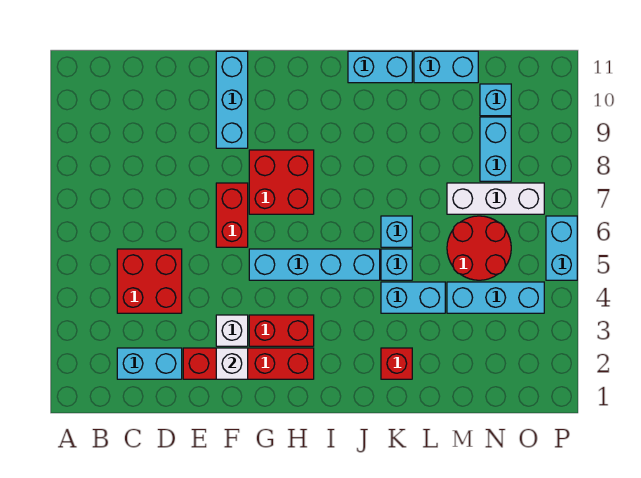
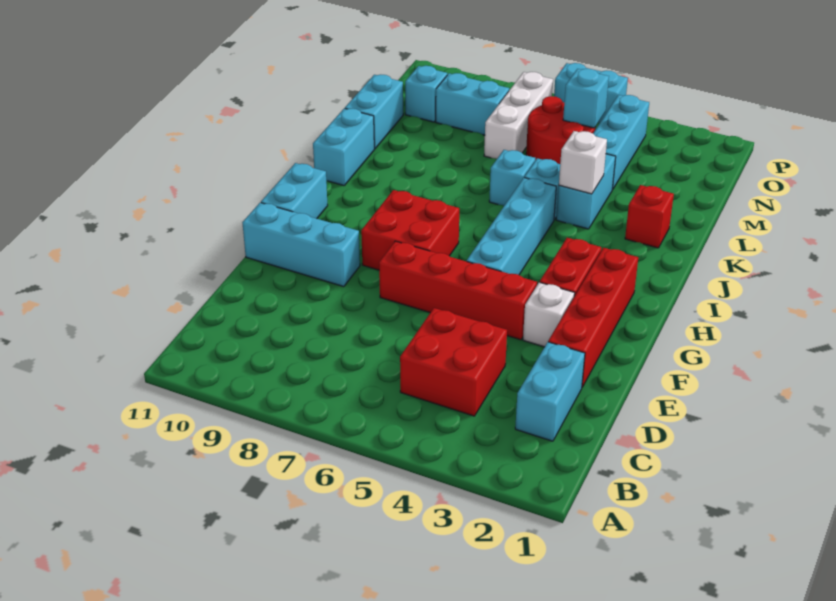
white 1x1 brick [216,348,248,379] -> white 1x1 brick moved to [559,131,607,194]
red 1x2 brick [216,183,248,247] -> red 1x4 brick [379,241,537,340]
none -> cyan 1x2 brick [261,163,328,219]
none -> cyan 1x1 brick [563,69,609,128]

